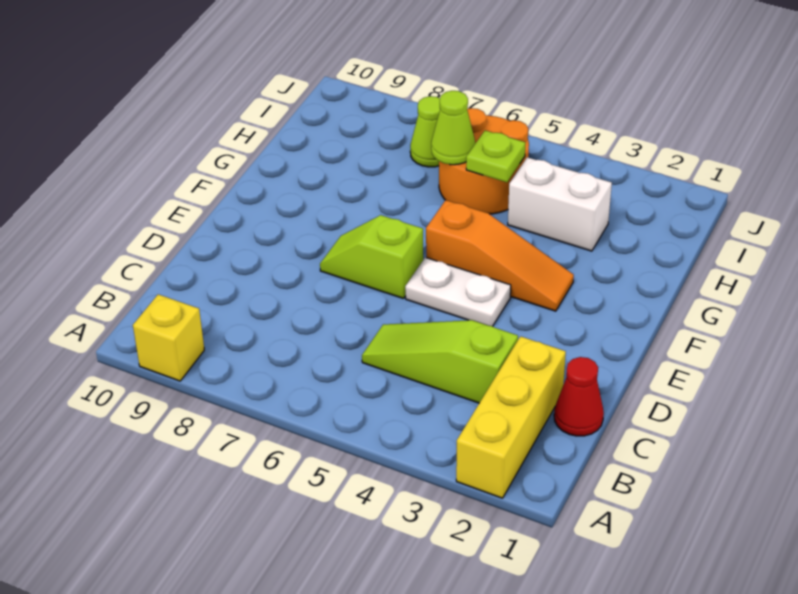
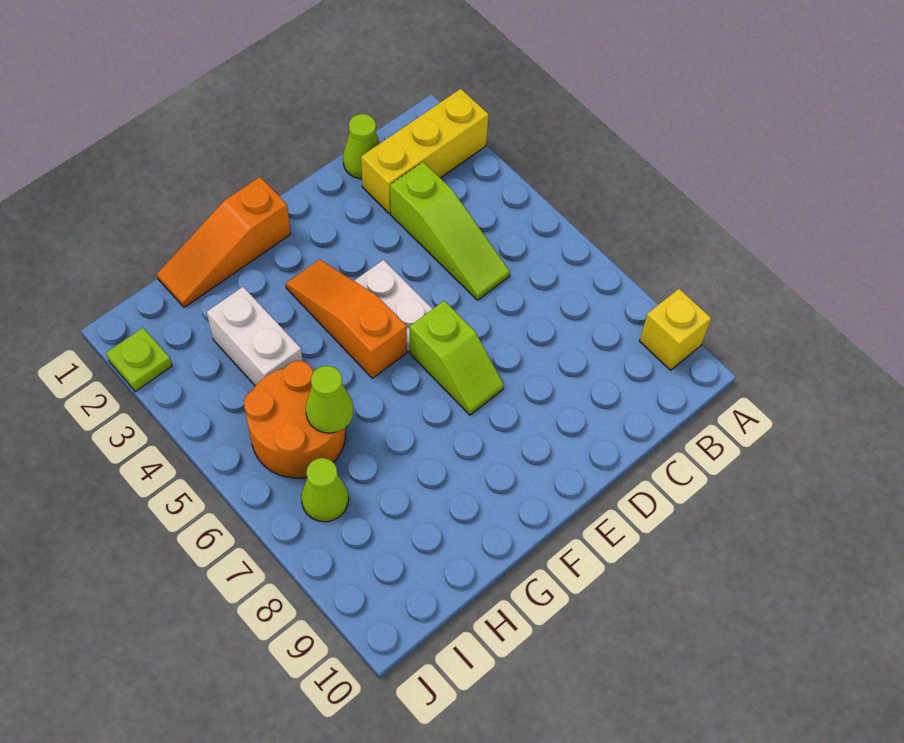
red 1x1 cone [554,357,604,436] -> lime 1x1 cone [343,114,380,179]
none -> orange 1x3 slope [157,177,291,307]
lime 1x1 plate [466,130,525,182] -> lime 1x1 plate moved to [106,328,172,391]

